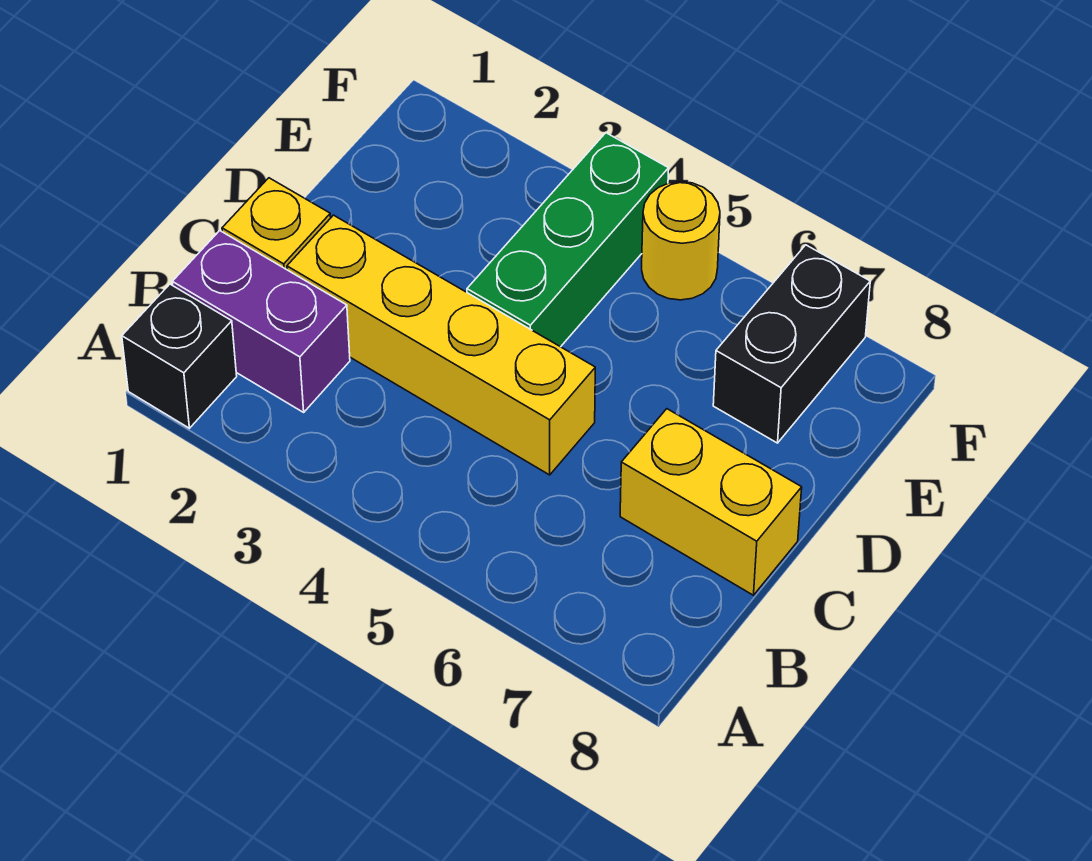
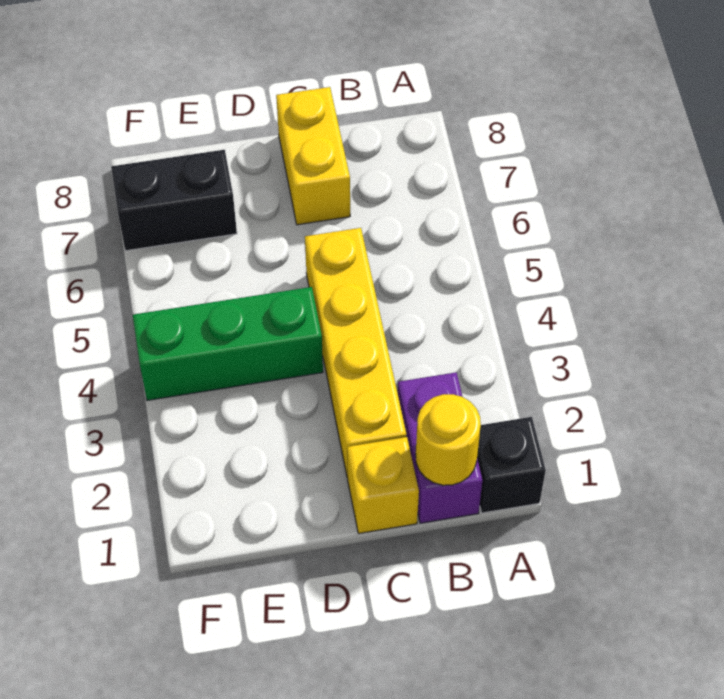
yellow 1x1 round brick [642,182,720,300] -> yellow 1x1 round brick moved to [416,394,481,485]

